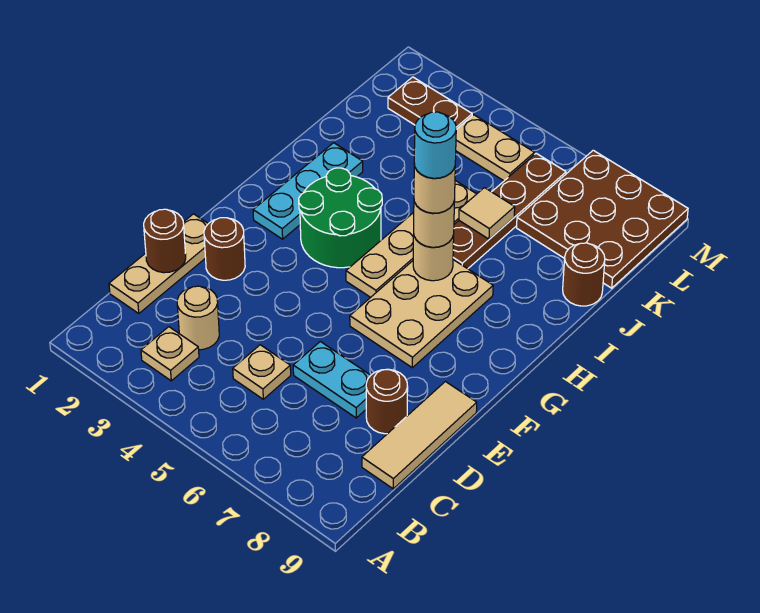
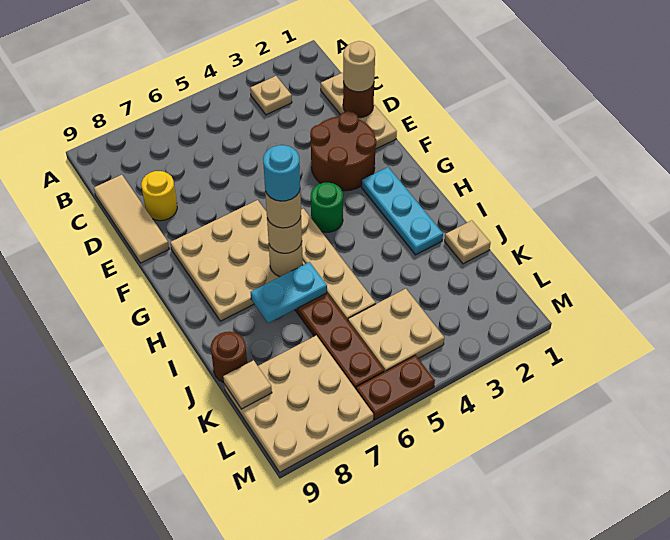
tan 1x1 round brick [177,286,219,350] -> tan 1x1 round brick moved to [343,41,375,92]
tan 1x1 plate [233,345,291,399] -> tan 1x1 plate moved to [445,220,491,264]
cyan 1x2 plate [293,342,371,418] -> cyan 1x2 plate moved to [251,262,327,323]
brown 1x1 round brick [366,369,408,434] -> yellow 1x1 round brick [141,171,177,221]
brown 1x1 round brick [204,218,245,280] -> brown 2x2 round brick [310,111,376,191]
tan 2x3 plate [350,260,493,368] -> tan 3x3 plate [170,200,305,321]
green 2x2 round brick [299,168,382,268] -> green 1x1 round brick [311,183,343,232]
tan 1x1 tile [459,188,515,239] -> tan 1x1 tile moved to [223,360,272,409]
brown 3x3 plate [517,150,688,288] -> tan 3x3 plate [224,336,373,472]
brown 1x2 plate [388,77,472,129] -> brown 1x2 plate moved to [356,355,435,420]
tan 1x2 plate [456,115,534,181] -> tan 2x2 plate [348,289,444,372]

